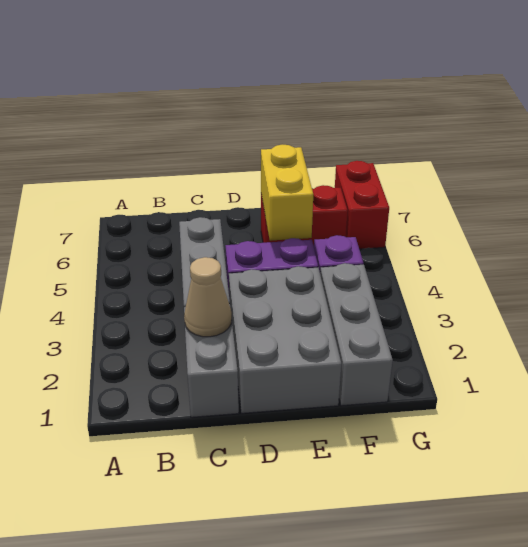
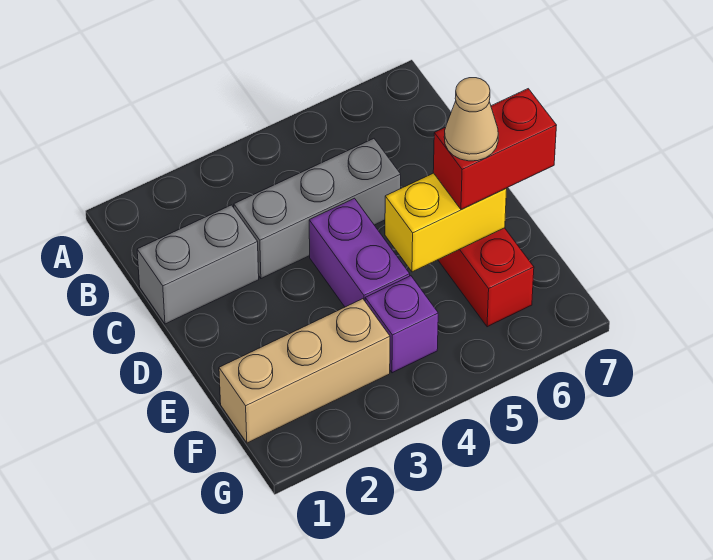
tan 1x1 cone [184,257,232,337] -> tan 1x1 cone moved to [444,78,498,161]
grey 2x3 brick [229,266,341,413] -> none
grey 1x3 brick [320,263,393,406] -> tan 1x3 brick [219,299,390,443]
red 1x2 brick [335,161,389,249] -> red 1x2 brick moved to [433,89,557,210]

